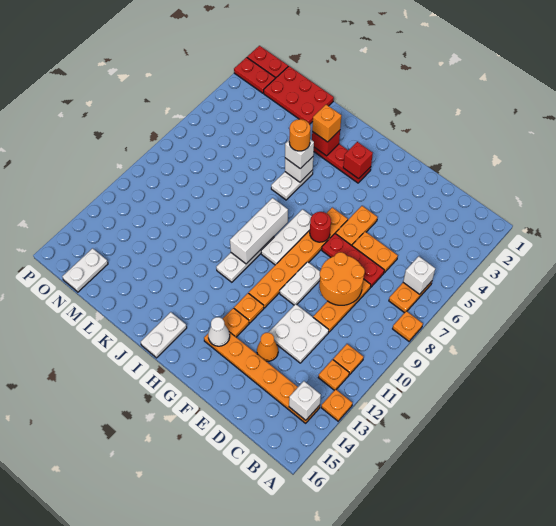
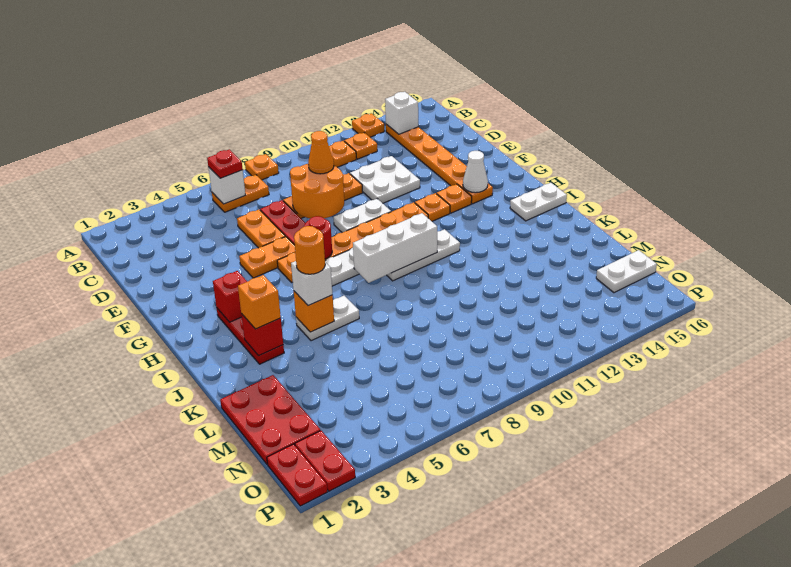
none -> red 1x1 plate [207,149,243,178]
orange 1x1 cone [257,333,278,361] -> orange 1x1 cone moved to [308,131,334,174]
white 1x1 brick [285,157,313,182] -> orange 1x1 brick [294,291,334,332]

